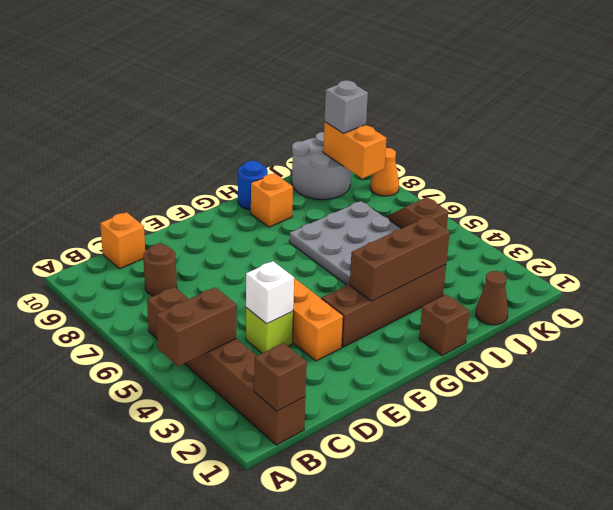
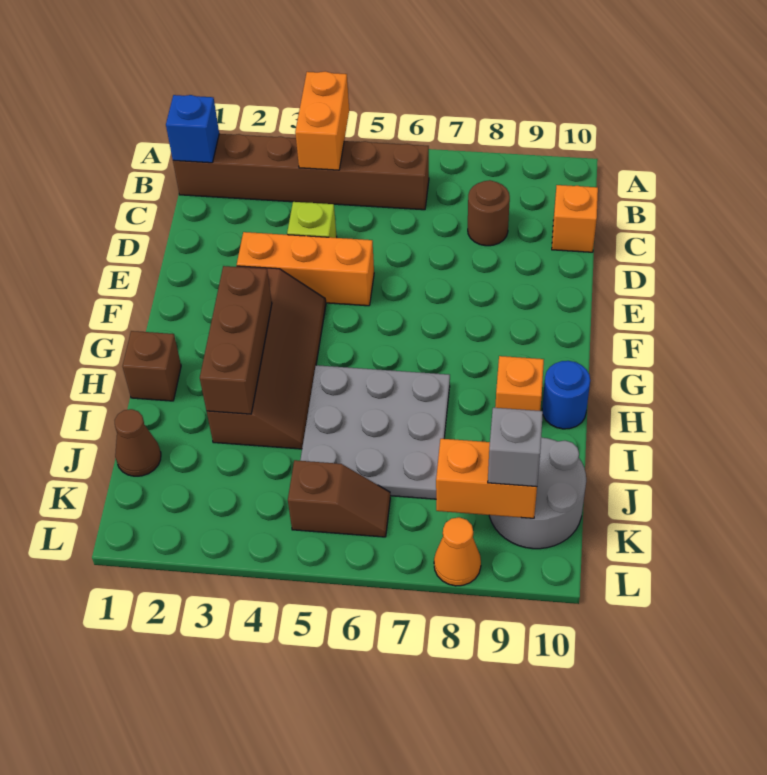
brown 1x2 brick [156,287,236,366] -> orange 1x2 brick [295,71,349,170]
brown 1x1 brick [254,343,307,411] -> blue 1x1 brick [166,95,219,163]
white 1x1 brick [246,261,294,324] -> none

